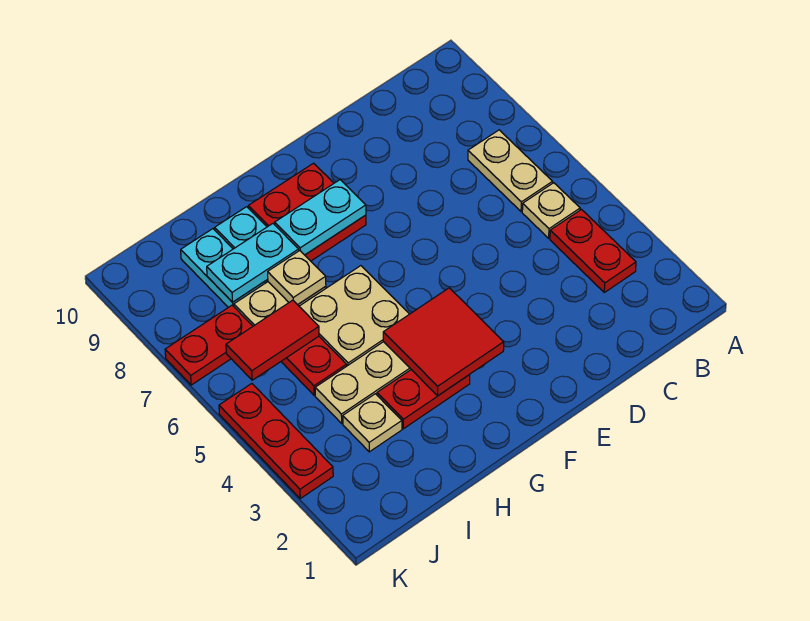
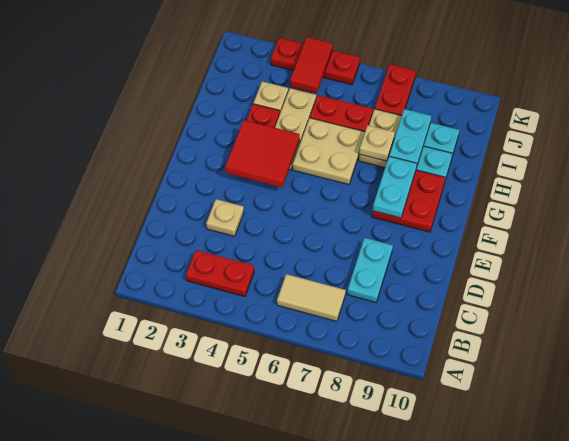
tan 1x1 plate [522,183,580,238] -> tan 1x1 plate moved to [206,199,244,236]
tan 1x2 plate [468,130,553,212] -> tan 1x2 tile [277,274,346,321]
none -> cyan 1x2 plate [347,238,393,302]
red 1x2 tile [226,300,319,380] -> red 1x2 tile moved to [290,37,333,93]

